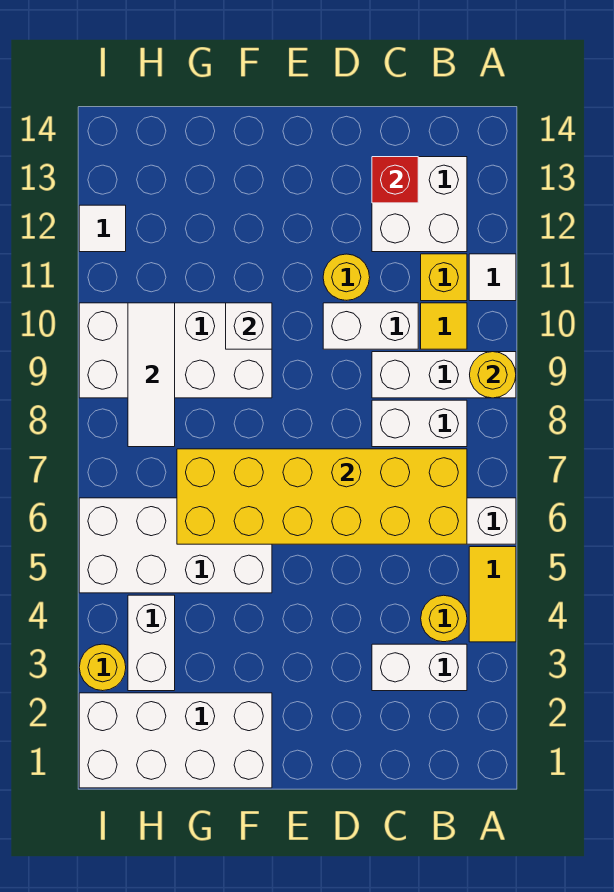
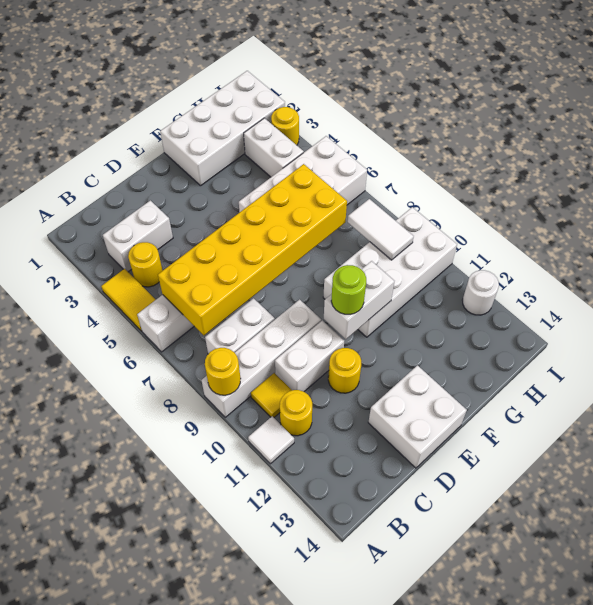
white 1x3 brick [372,352,516,398] -> white 1x4 brick [201,299,321,417]
yellow 1x1 brick [421,254,467,301] -> yellow 1x1 round brick [280,390,312,436]
white 2x2 brick [372,157,467,252] -> white 2x2 brick moved to [368,365,467,468]
red 1x1 brick [372,157,418,203] -> none
none -> lime 1x1 round brick [331,265,366,314]
white 1x1 brick [226,303,272,349] -> white 1x2 brick [324,261,394,339]
white 1x3 tile [128,303,175,447] -> white 1x2 tile [348,199,414,260]
white 1x1 tile [79,205,126,252] -> white 1x1 round brick [463,270,499,315]

